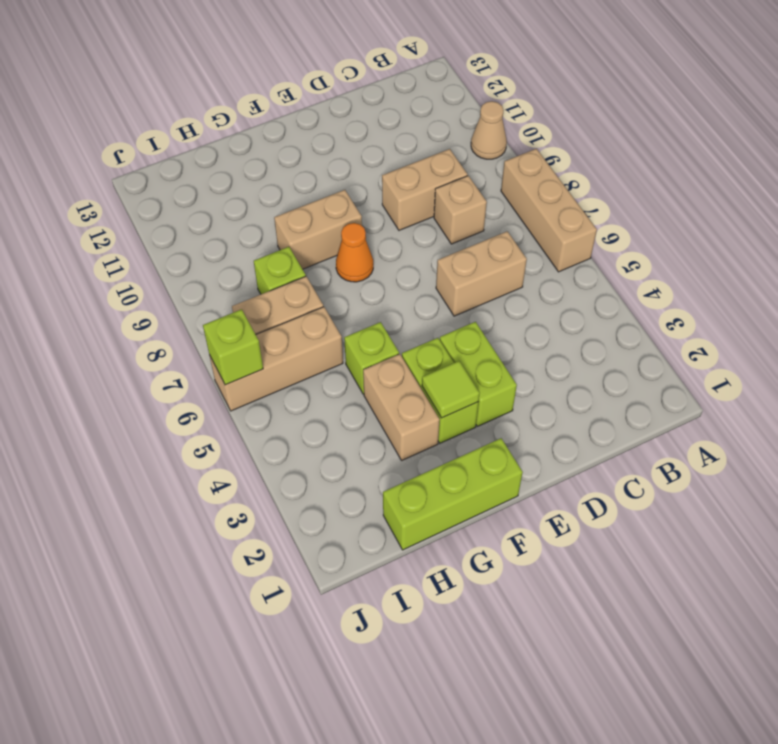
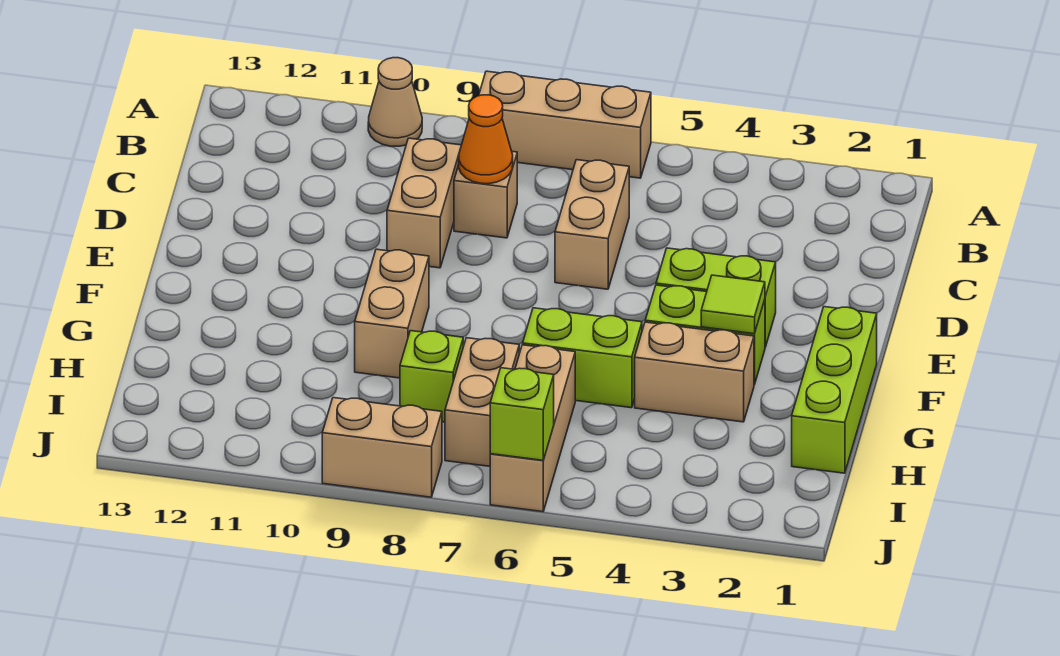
orange 1x1 cone [336,223,373,282] -> orange 1x1 cone moved to [459,95,513,184]
lime 1x1 brick [344,322,399,394] -> lime 1x2 brick [523,308,642,408]
none -> tan 1x2 brick [322,398,442,497]

